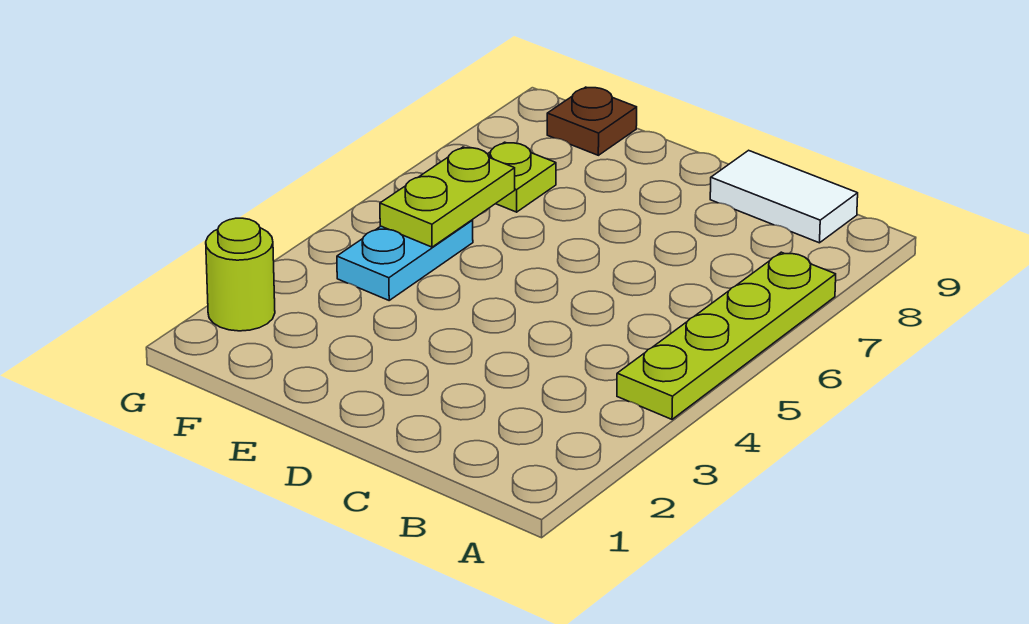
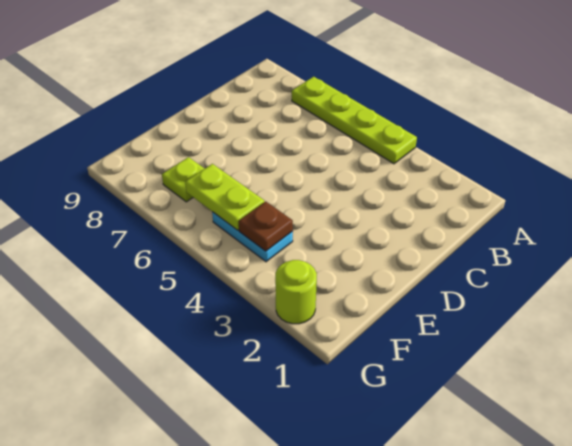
white 1x2 tile [710,150,858,243] -> none
brown 1x1 plate [547,87,637,155] -> brown 1x1 plate moved to [239,201,293,251]

